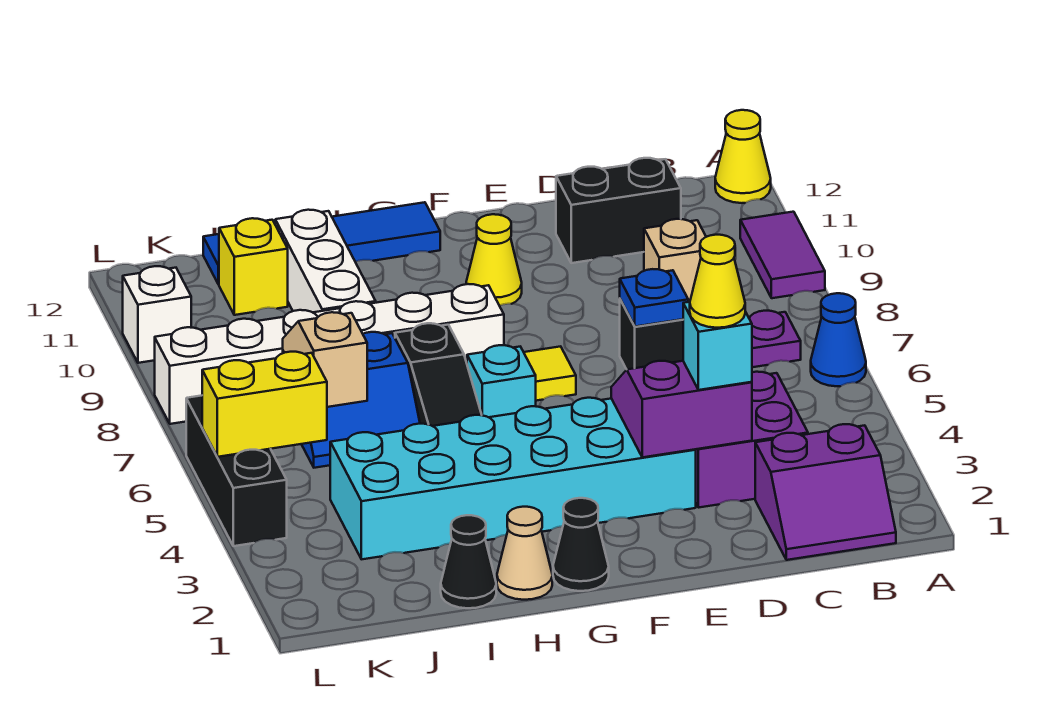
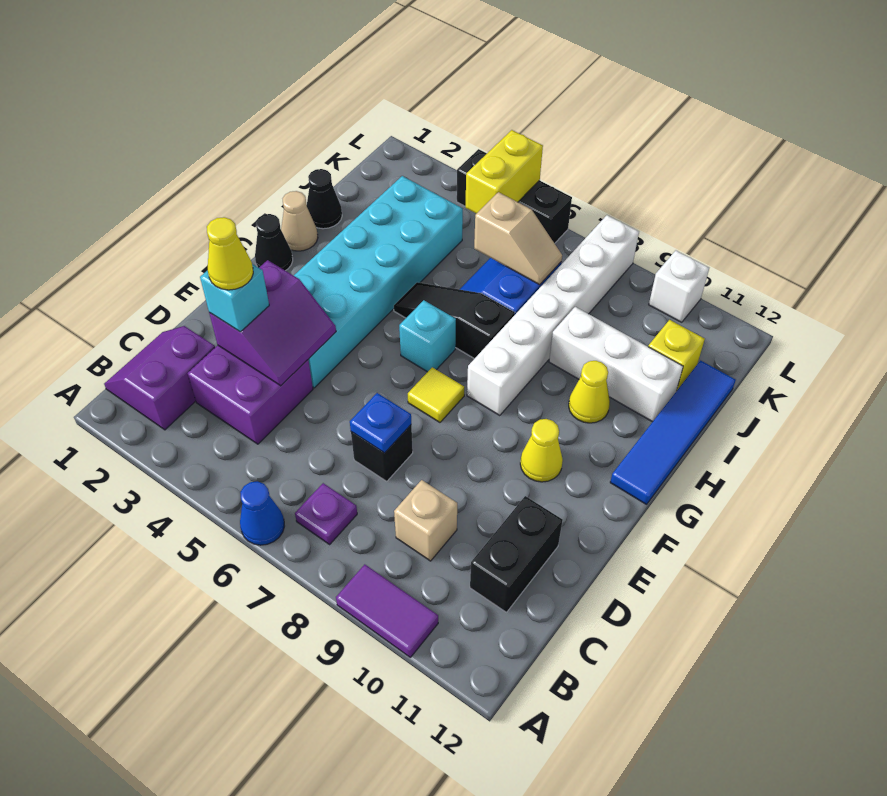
yellow 1x1 cone [715,110,771,203] -> yellow 1x1 cone moved to [569,361,610,423]

